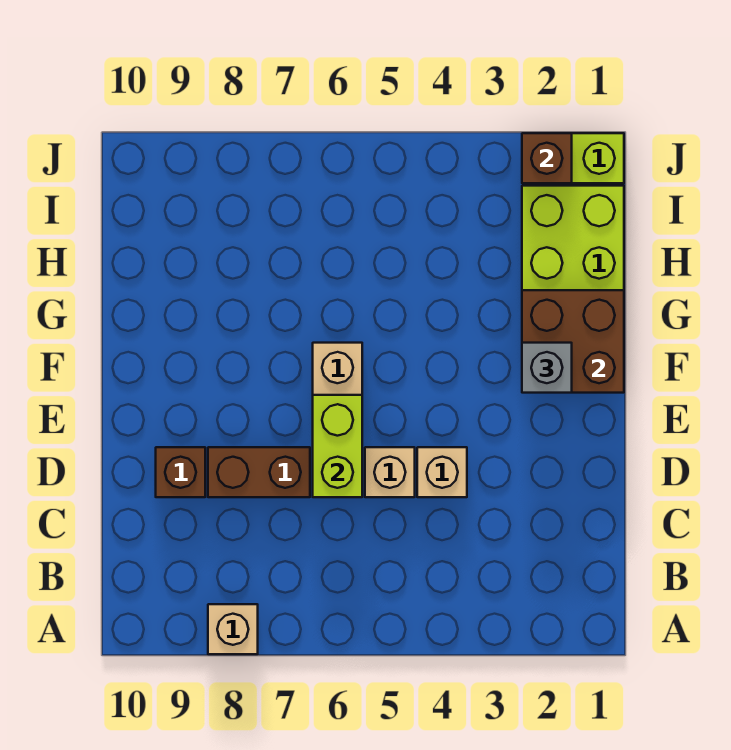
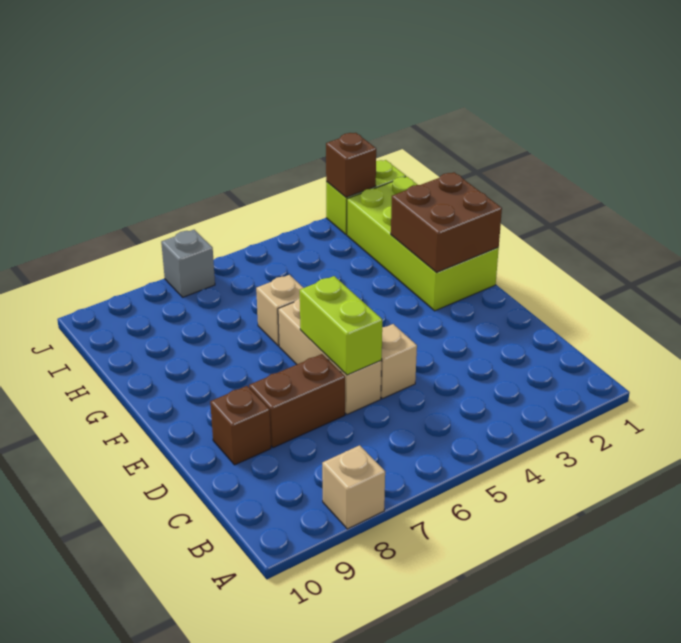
tan 1x1 brick [417,447,467,497] -> tan 1x1 brick moved to [256,275,303,346]
grey 1x1 brick [522,343,572,393] -> grey 1x1 brick moved to [161,230,215,297]

